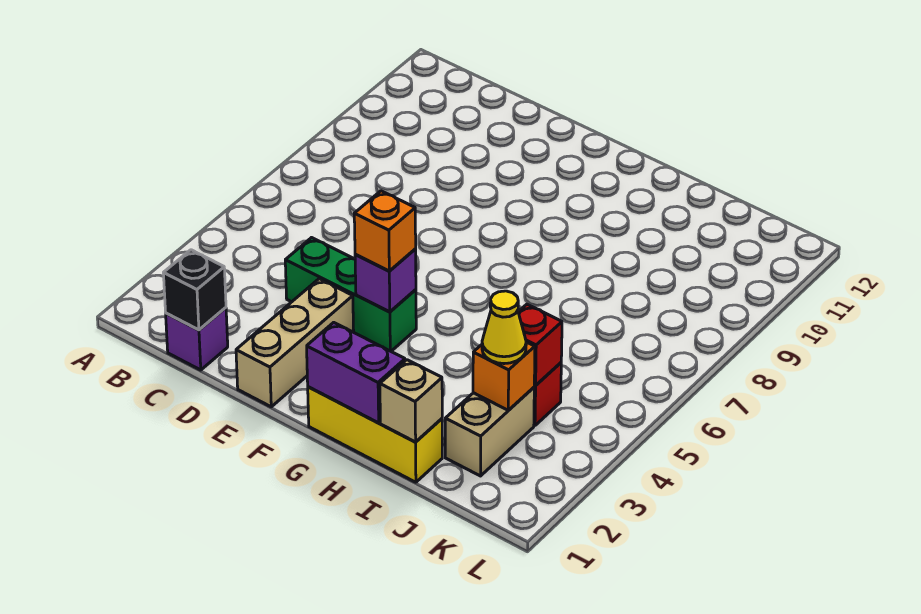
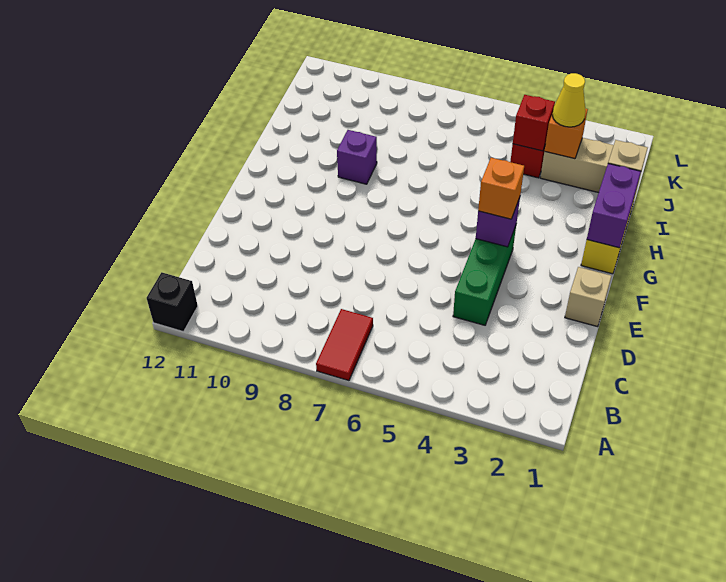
none -> red 1x2 tile [316,309,373,381]
purple 1x1 brick [166,308,228,370] -> purple 1x1 brick moved to [337,130,377,184]
black 1x1 brick [163,250,226,330] -> black 1x1 brick moved to [147,272,198,331]
tan 1x3 brick [236,279,354,407] -> tan 1x1 brick [565,267,611,327]

